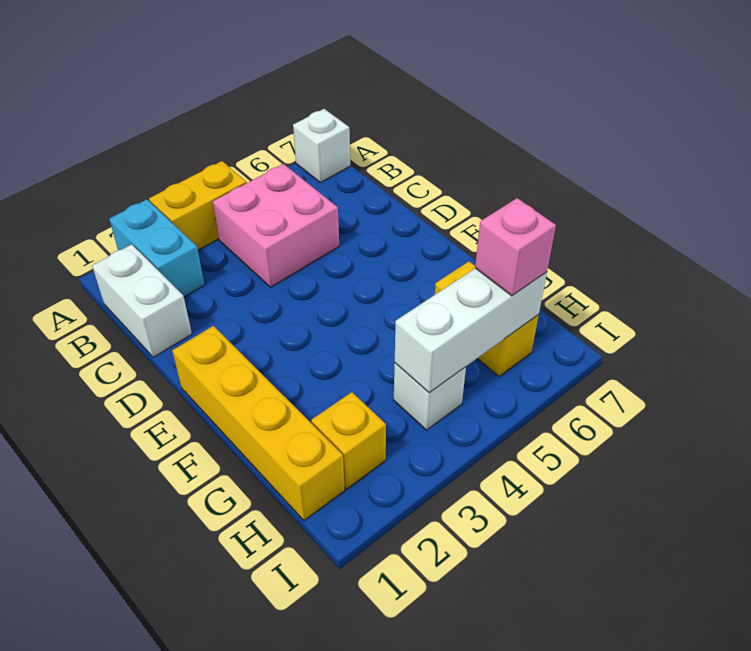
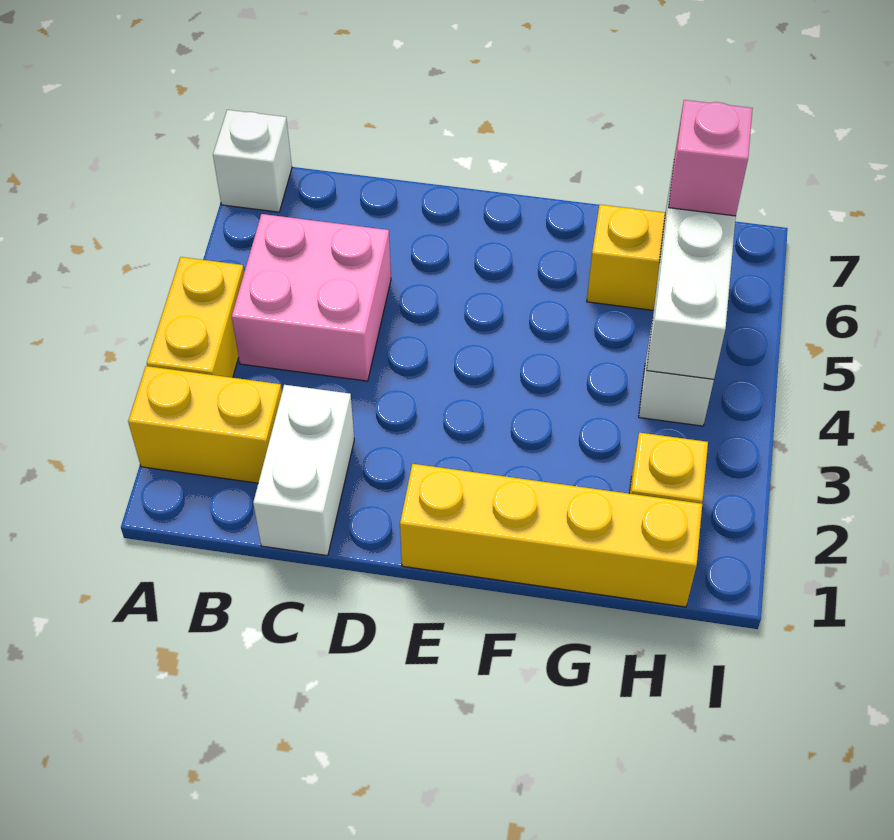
cyan 1x2 brick [109,199,205,297] -> yellow 1x2 brick [128,366,282,483]
white 1x2 brick [92,244,192,357] -> white 1x2 brick turned to [253,385,354,556]

